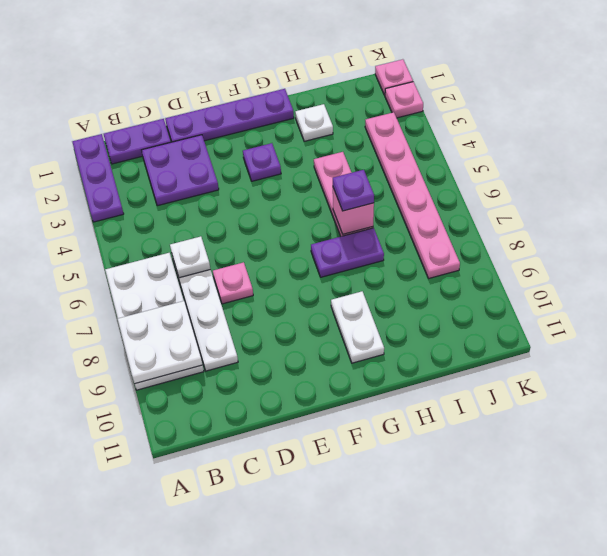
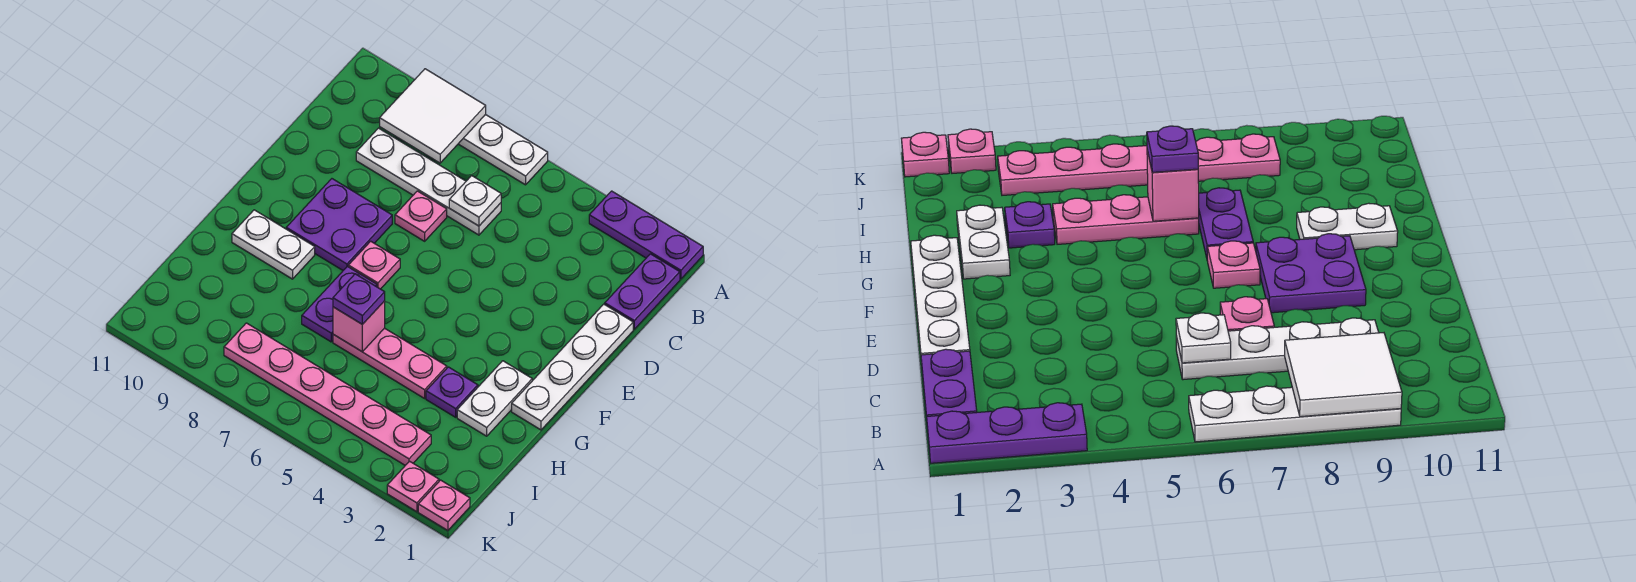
white 2x4 plate [105,253,204,390] -> white 1x4 plate [459,114,548,185]
white 2x2 plate [118,301,203,384] -> white 2x2 tile [380,69,486,163]
purple 2x2 plate [142,135,219,206] -> purple 2x2 plate moved to [286,179,392,270]
purple 1x4 plate [165,89,294,142] -> white 1x4 plate [512,304,633,430]
purple 1x1 plate [243,143,281,181] -> purple 1x1 plate moved to [426,367,478,417]
none -> pink 1x1 plate [348,241,400,289]
white 1x1 plate [295,104,333,141] -> white 1x2 plate [457,361,532,436]

